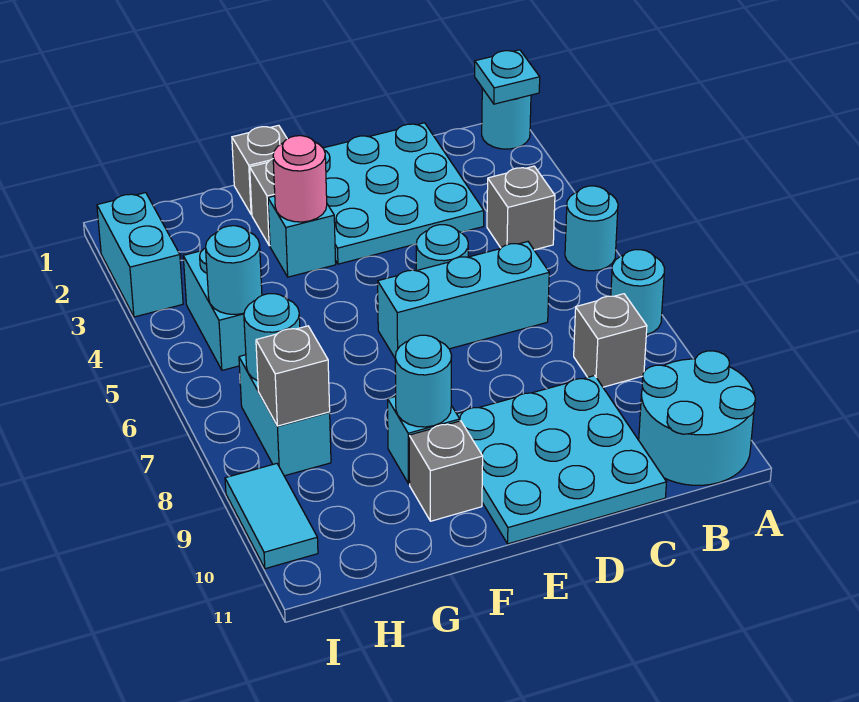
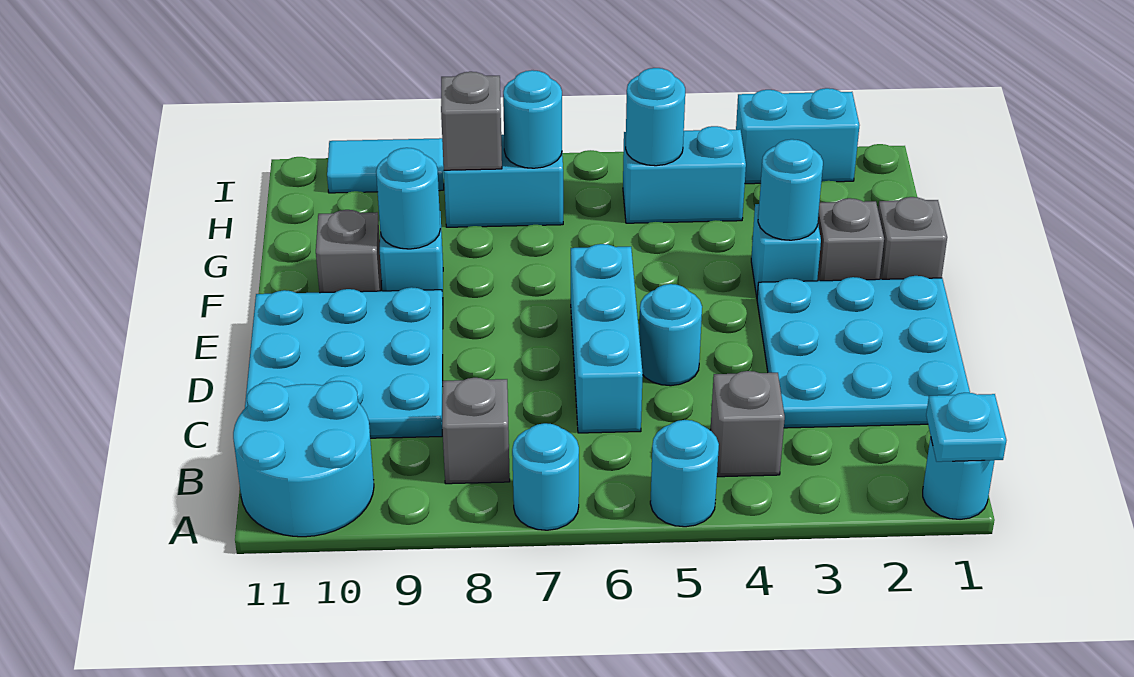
pink 1x1 round brick [273,136,327,222] -> cyan 1x1 round brick [758,139,823,240]

